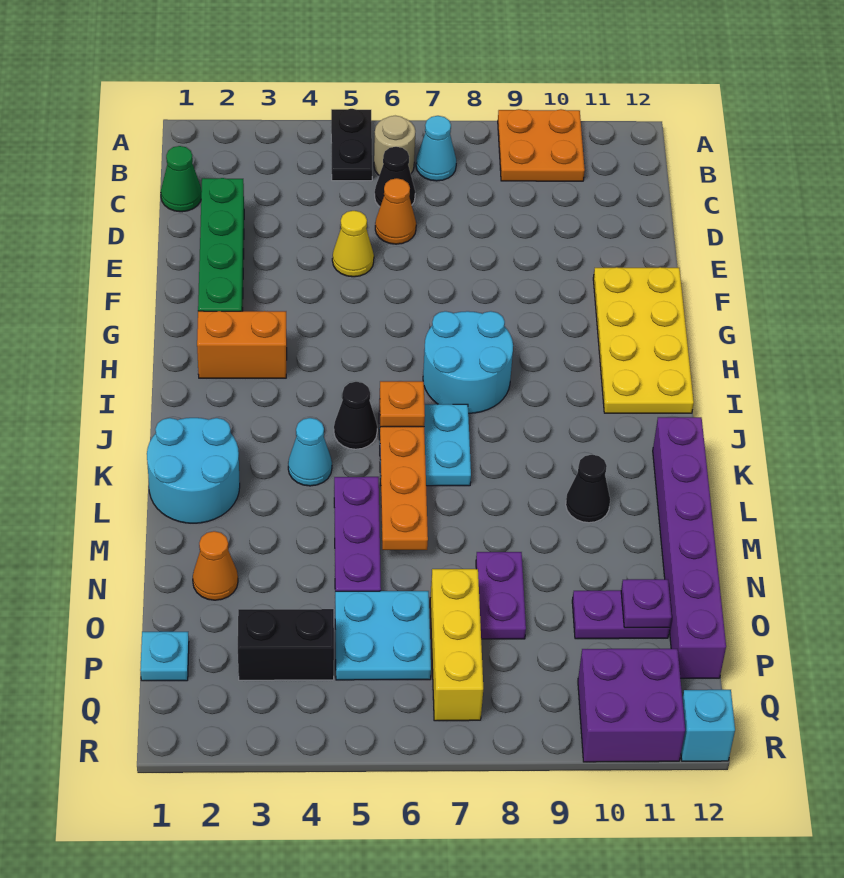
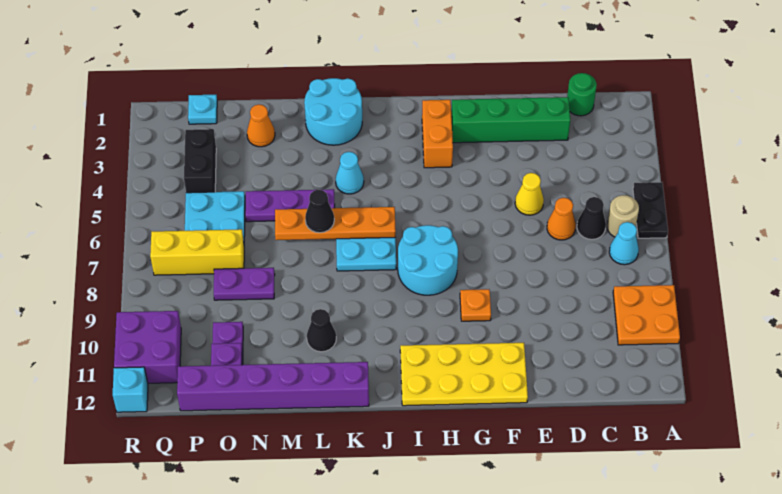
black 1x2 plate [331,109,372,181] -> black 1x2 plate turned to [633,182,668,238]
green 1x1 cone [161,146,202,212] -> green 1x1 round brick [567,73,597,116]
black 1x1 cone [334,382,377,449] -> black 1x1 cone moved to [305,190,334,233]
orange 1x1 plate [380,381,425,427] -> orange 1x1 plate moved to [460,289,491,321]

